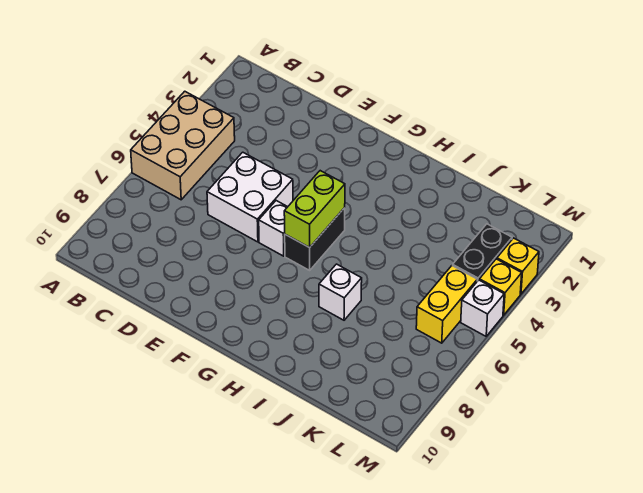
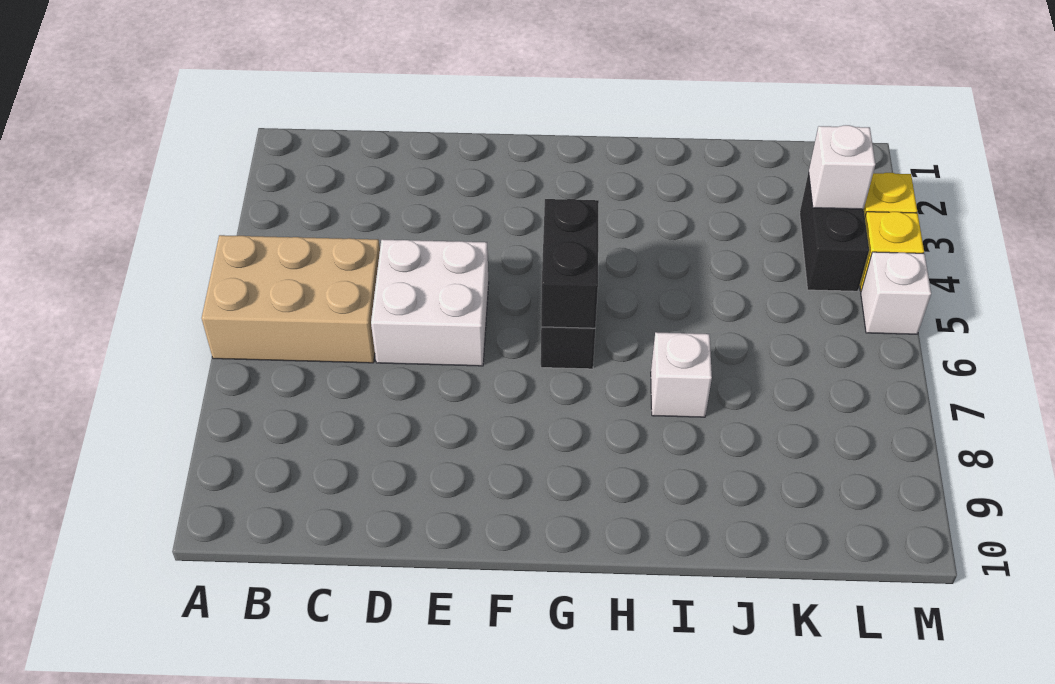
tan 2x3 brick [131,91,235,200] -> tan 2x3 brick turned to [202,235,380,363]
white 1x1 brick [259,201,287,256] -> white 1x1 brick moved to [809,125,875,209]
lime 1x2 brick [284,171,345,248] -> black 1x2 brick [541,199,599,328]
yellow 1x2 brick [416,266,477,343] -> none

